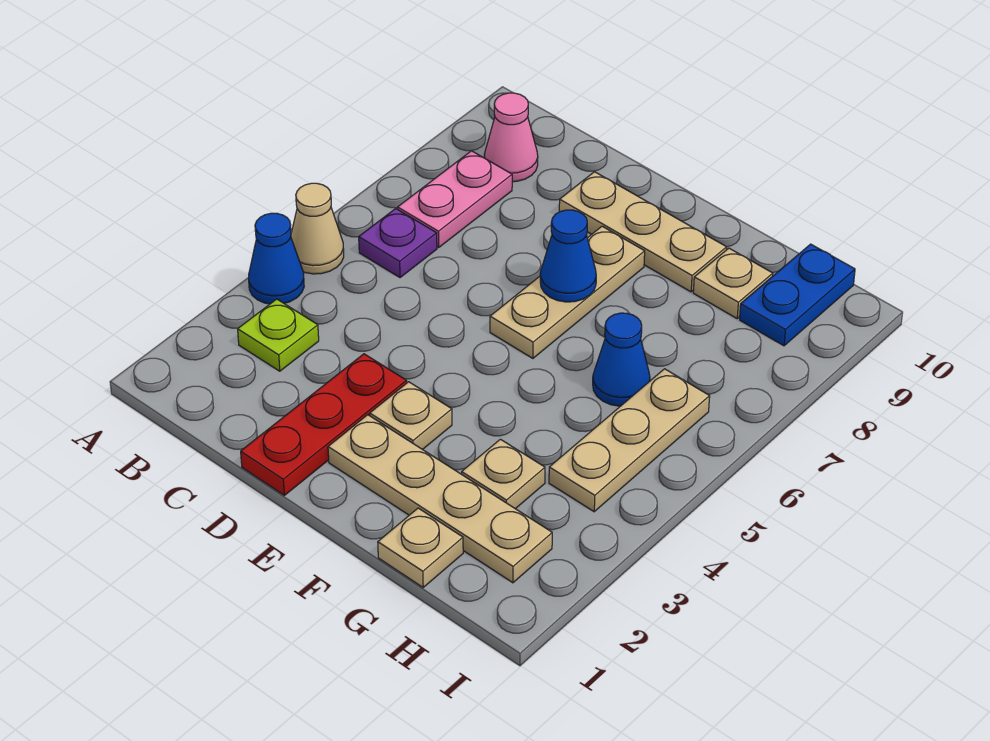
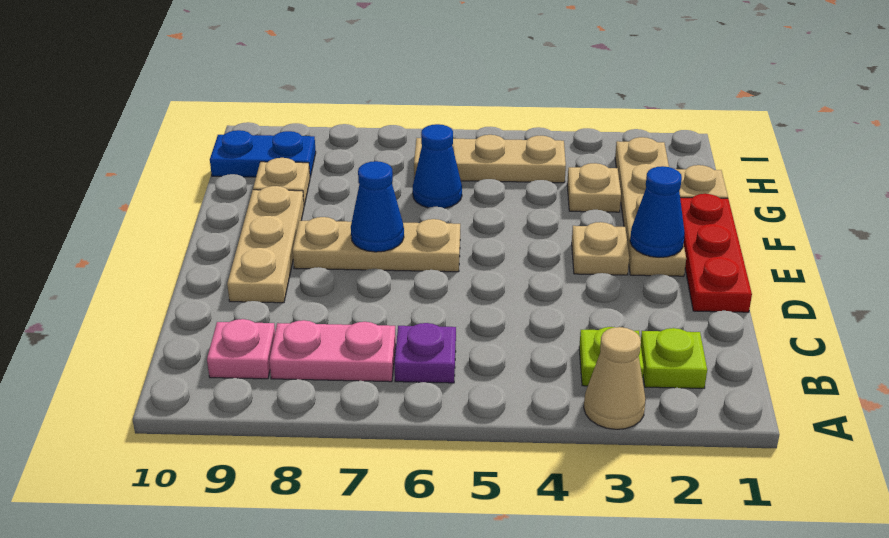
blue 1x1 cone [249,213,304,304] -> blue 1x1 cone moved to [630,166,685,257]
tan 1x1 cone [291,183,344,274] -> tan 1x1 cone moved to [584,327,646,429]
none -> lime 1x1 plate [641,328,707,388]
pink 1x1 cone [484,93,538,182] -> pink 1x1 plate [207,319,275,379]
red 1x3 plate [241,354,407,495] -> red 1x3 plate turned to [680,194,752,312]

